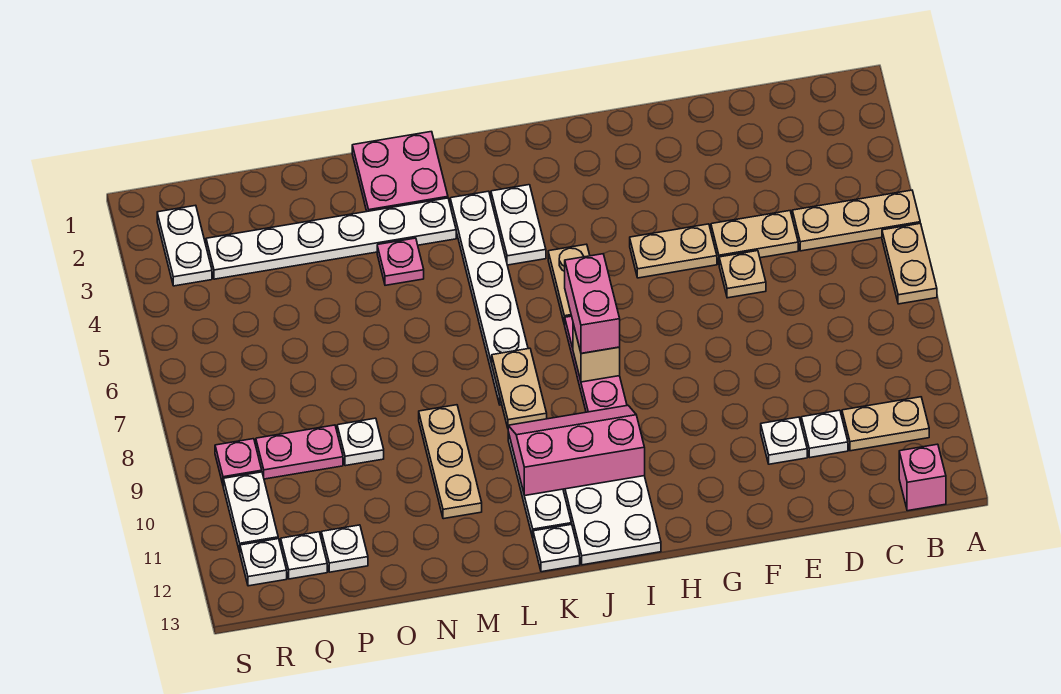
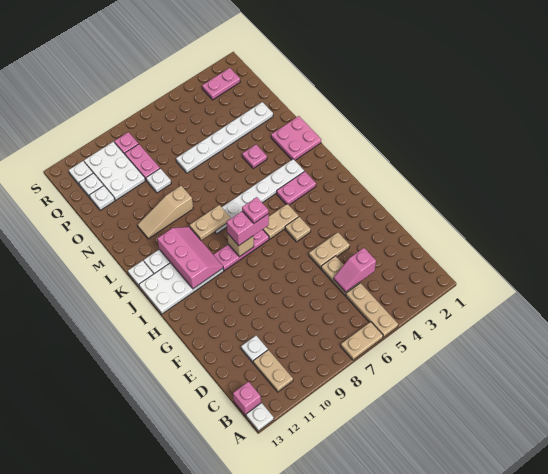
none -> pink 1x2 slope [334,248,376,292]
tan 1x1 plate [719,251,766,298] -> tan 1x1 plate moved to [285,217,311,242]
white 1x1 plate [761,417,807,464] -> white 1x1 plate moved to [246,403,274,431]
tan 1x2 plate [630,224,717,278] -> tan 1x2 plate turned to [309,232,350,268]
none -> pink 1x1 plate [242,197,269,223]
white 1x2 plate [491,185,546,265] -> pink 1x2 plate [277,171,316,205]
white 1x6 plate [206,198,456,279] -> white 1x6 plate turned to [176,102,273,173]
tan 1x3 plate [419,405,482,519] -> tan 1x3 slope [138,186,193,239]
white 1x2 plate [157,205,212,286] -> pink 1x2 plate [202,68,240,100]
white 1x2 plate [223,472,278,552] -> white 2x3 plate [84,142,145,200]

